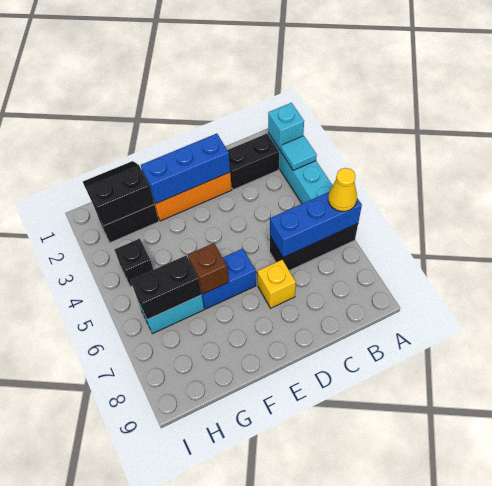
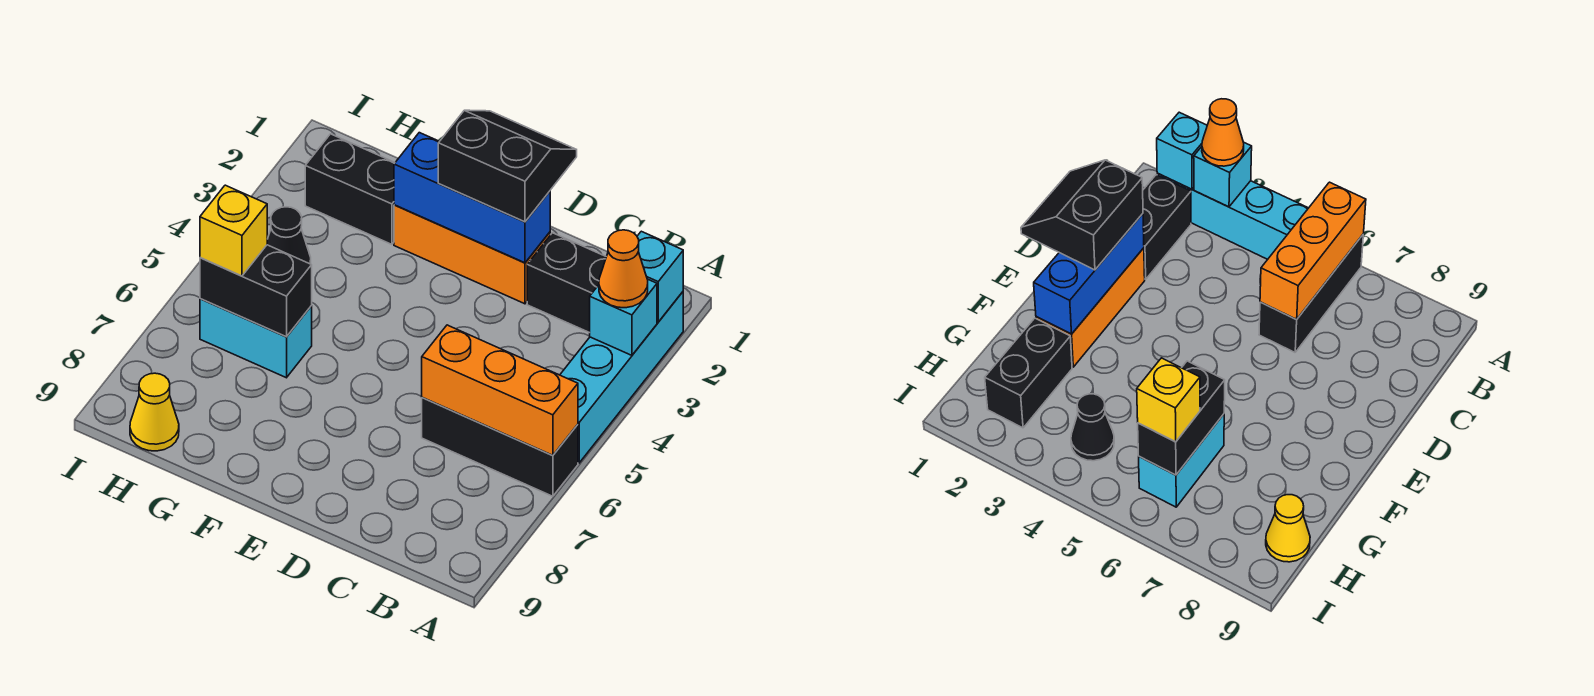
cyan 1x1 tile [281,136,317,170] -> cyan 1x1 brick [590,279,657,355]
none -> orange 1x1 cone [599,230,648,308]
blue 1x3 brick [270,192,362,257] -> orange 1x3 brick [422,325,578,456]
yellow 1x1 cone [328,168,357,211] -> yellow 1x1 cone moved to [130,373,179,451]
yellow 1x1 brick [257,260,296,308] -> yellow 1x1 brick moved to [200,185,267,276]
blue 1x2 brick [201,249,256,309] -> none
brown 1x1 brick [188,243,229,294] -> none
black 2x2 slope [83,161,154,226] -> black 2x2 slope moved to [438,110,577,222]
black 1x1 brick [115,239,153,287] -> black 1x1 cone [267,207,311,264]

